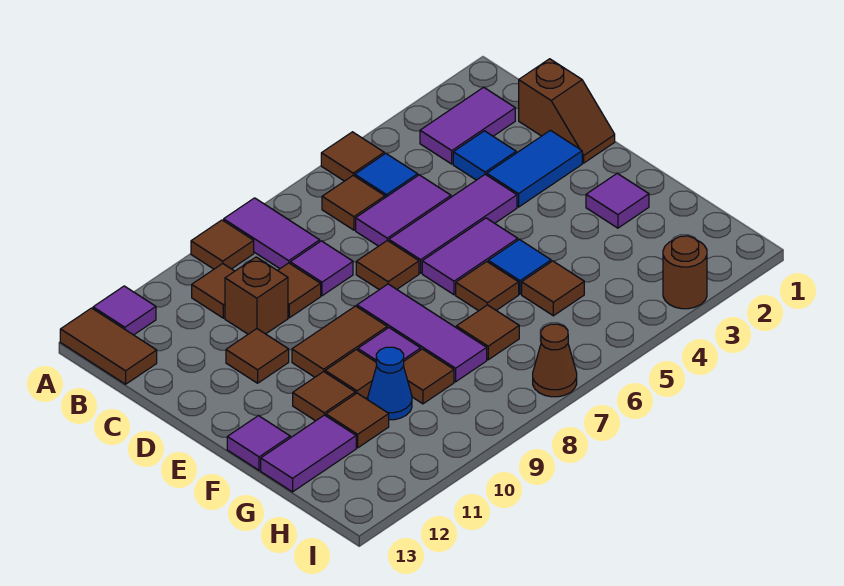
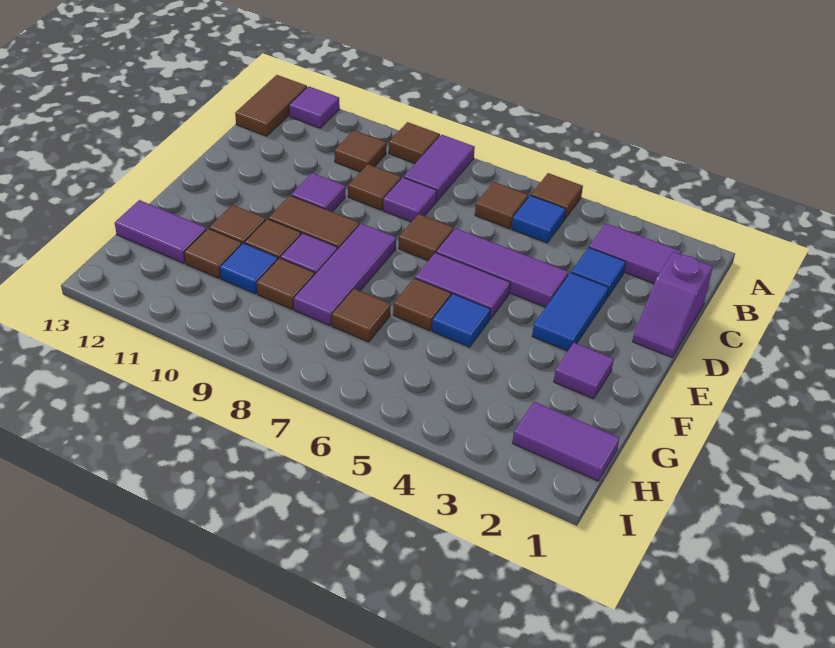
brown 1x2 slope [519,59,615,163] -> purple 1x2 slope [632,252,713,357]
purple 1x2 tile [356,175,451,246] -> purple 1x2 tile moved to [513,402,619,481]
brown 1x1 brick [225,257,288,334] -> none
blue 1x2 tile [487,130,582,207] -> blue 1x2 tile turned to [532,273,608,351]
brown 1x1 tile [226,329,289,383] -> none
purple 1x1 tile [227,416,290,470] -> purple 1x1 tile moved to [291,173,345,212]
brown 1x1 tile [522,261,584,316] -> none
blue 1x1 cone [368,347,412,420] -> blue 1x1 tile [220,243,278,294]
brown 1x1 round brick [663,236,707,309] -> none
brown 1x1 cone [533,324,577,397] -> none

